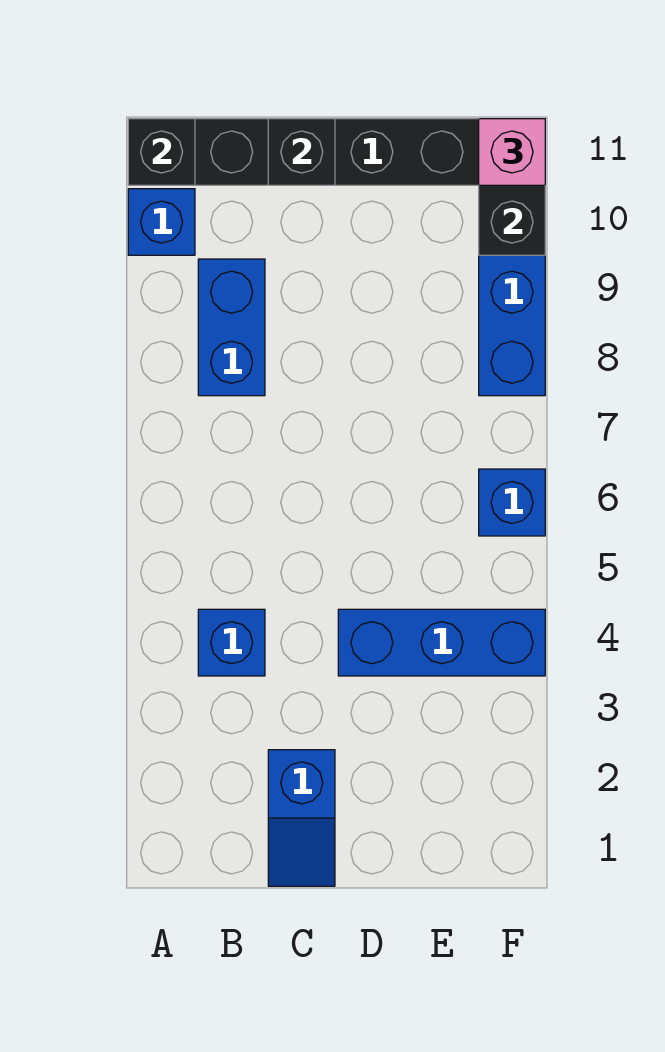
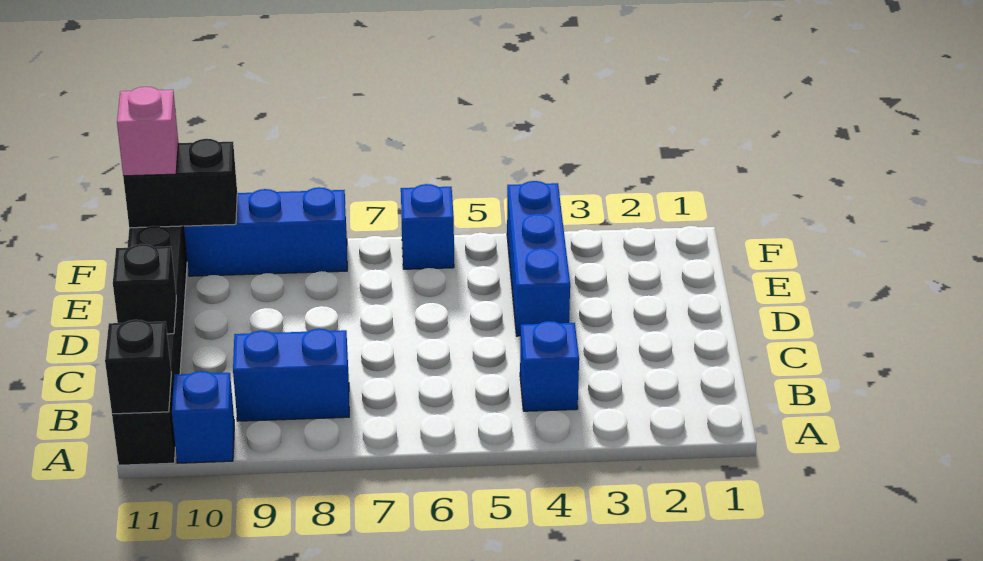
blue 1x2 slope [268,750,335,886] -> none

